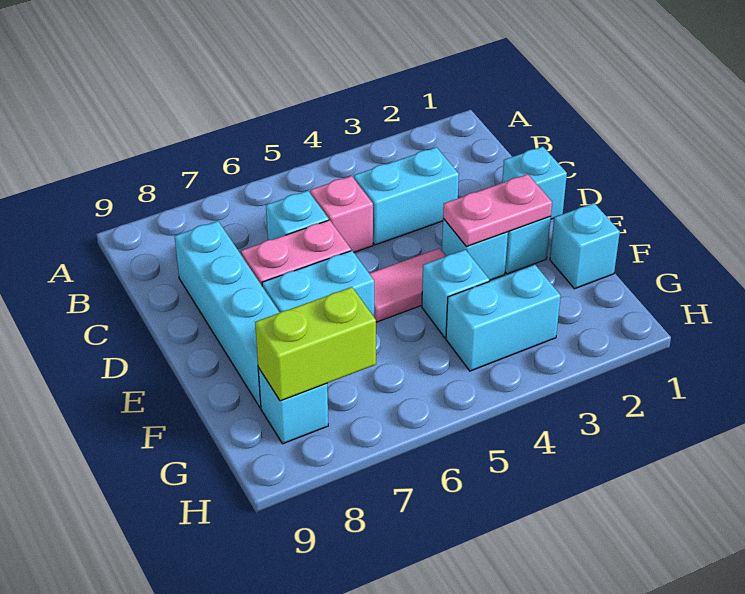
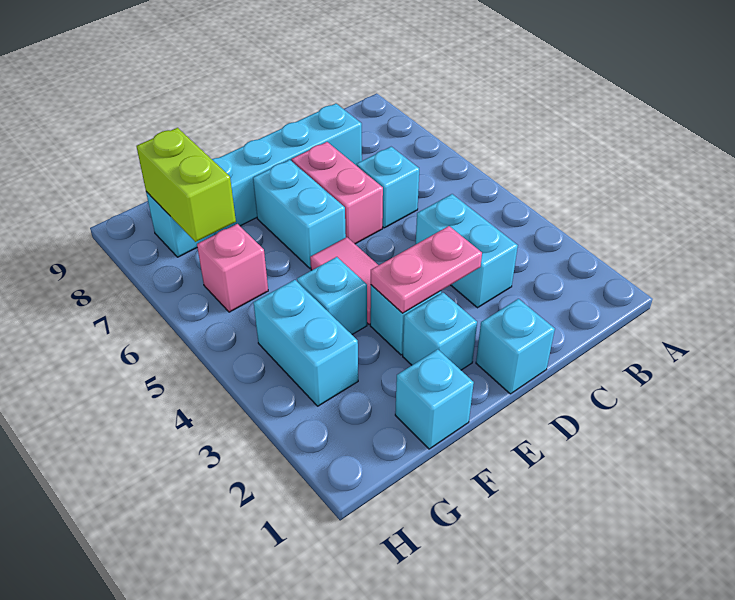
pink 1x1 brick [310,176,373,252] -> pink 1x1 brick moved to [197,224,268,312]
pink 1x2 plate [443,174,552,247] -> pink 1x2 plate turned to [371,226,482,313]

